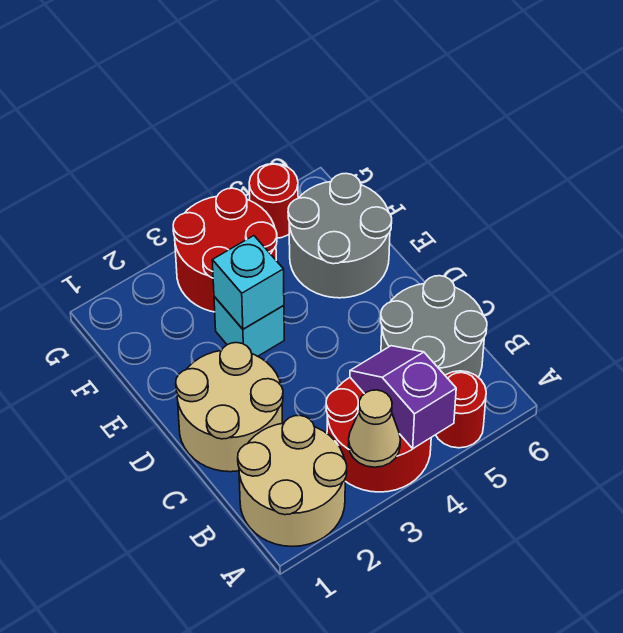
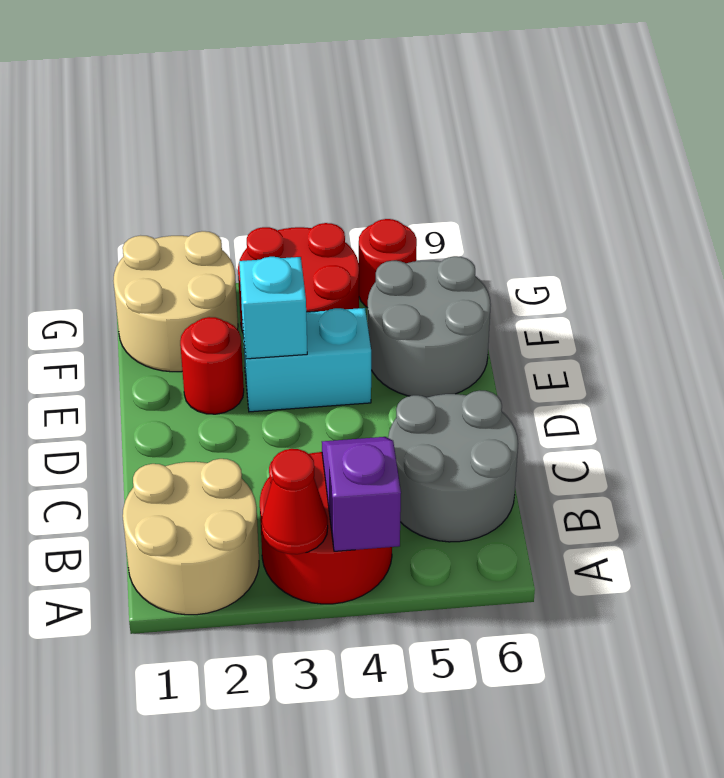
tan 1x1 cone [349,390,400,467] -> red 1x1 cone [262,449,328,554]
red 1x1 round brick [436,371,486,448] -> red 1x1 round brick moved to [180,317,244,414]
tan 2x2 round brick [176,343,283,472] -> tan 2x2 round brick moved to [113,231,238,372]
cyan 1x1 brick [214,296,284,356] -> cyan 1x2 brick [242,308,371,412]

